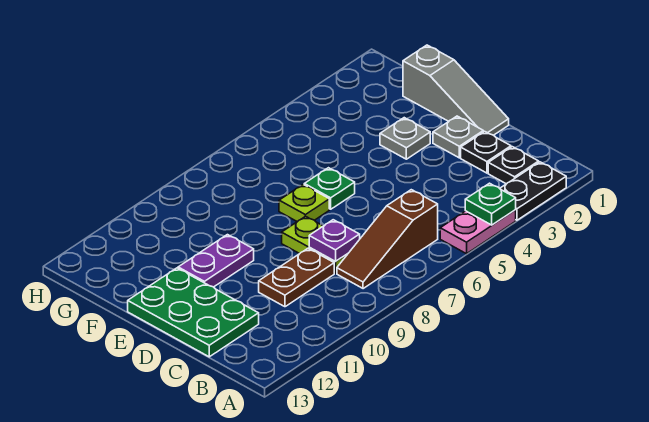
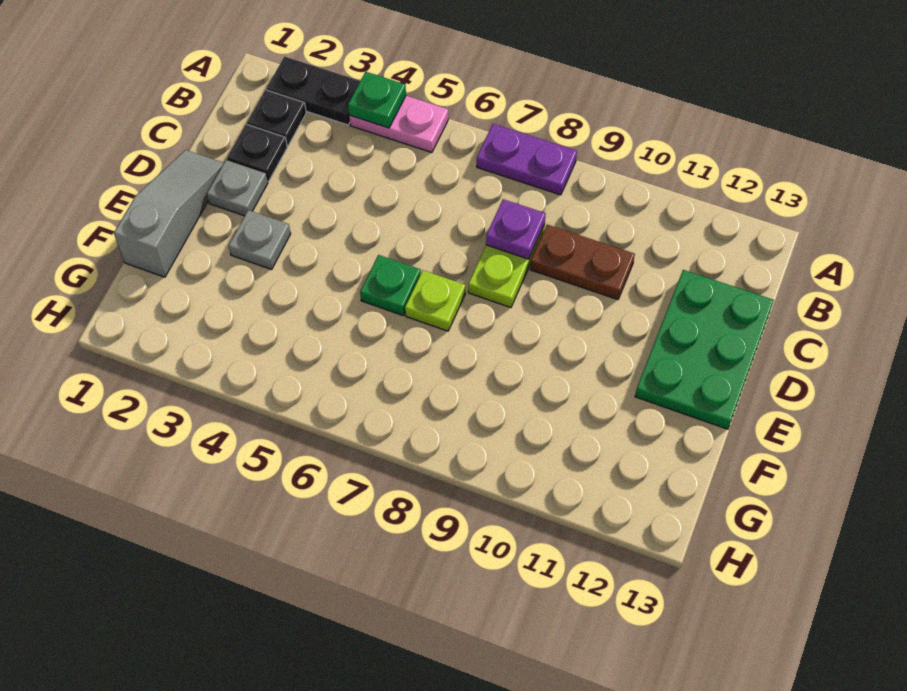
brown 1x3 slope [337,190,438,289] -> none
purple 1x2 plate [178,235,254,287] -> purple 1x2 plate moved to [477,124,577,195]

